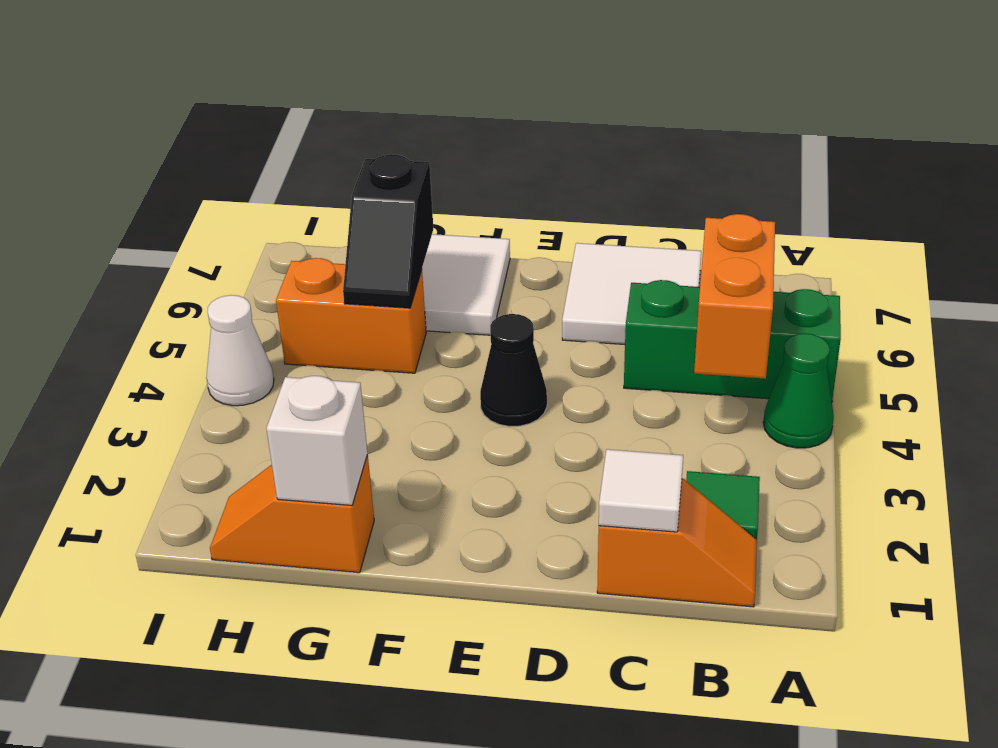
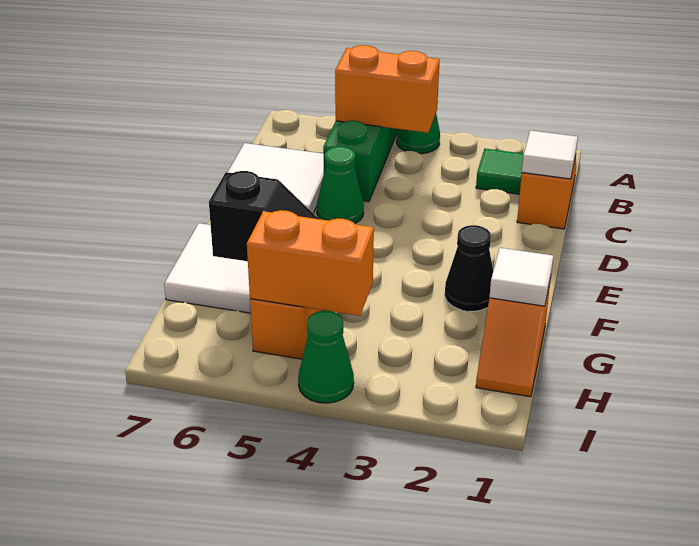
none -> green 1x1 cone [317,146,364,223]
black 1x1 cone [480,314,547,426] -> black 1x1 cone moved to [445,225,493,311]
white 1x1 brick [266,376,368,505] -> white 1x1 tile [490,248,553,306]
none -> orange 1x2 brick [247,210,374,316]
white 1x1 cone [206,295,274,406] -> green 1x1 cone [298,310,354,403]

